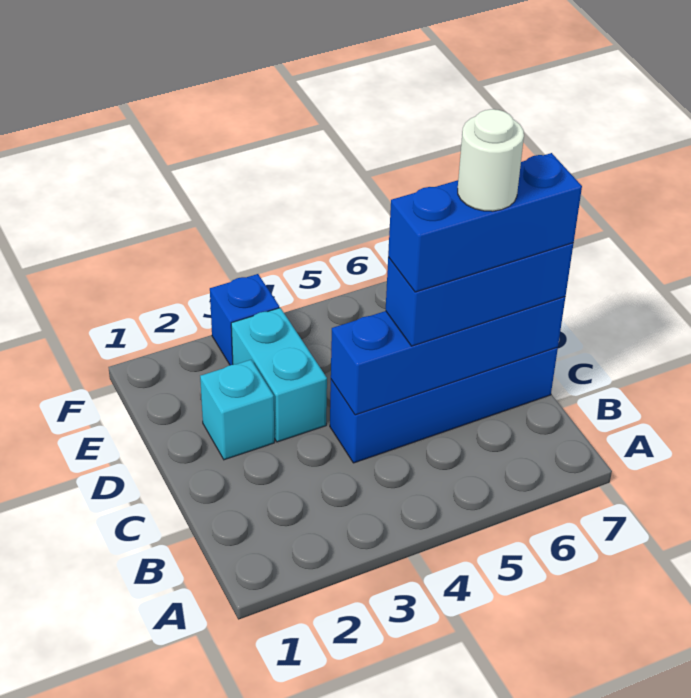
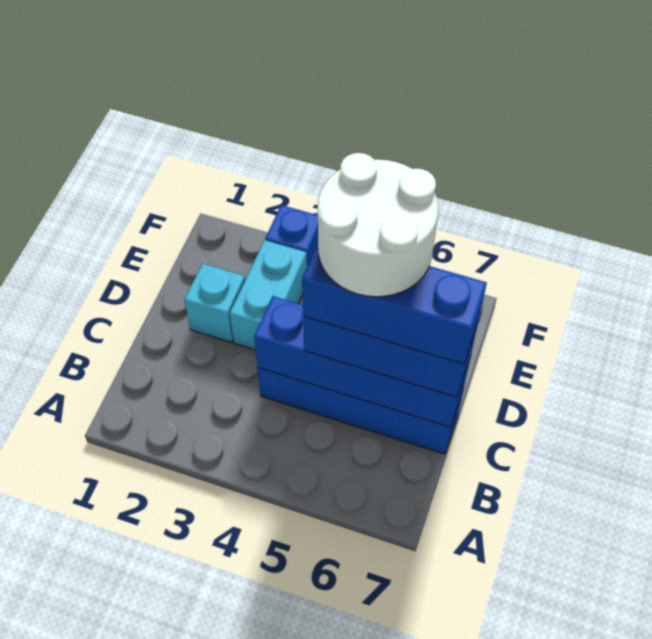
white 1x1 round brick [458,109,524,211] -> white 2x2 round brick [318,153,438,297]

